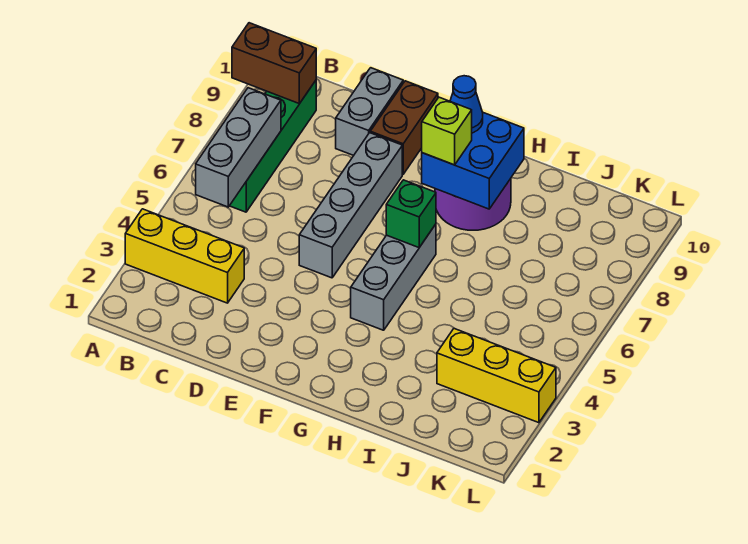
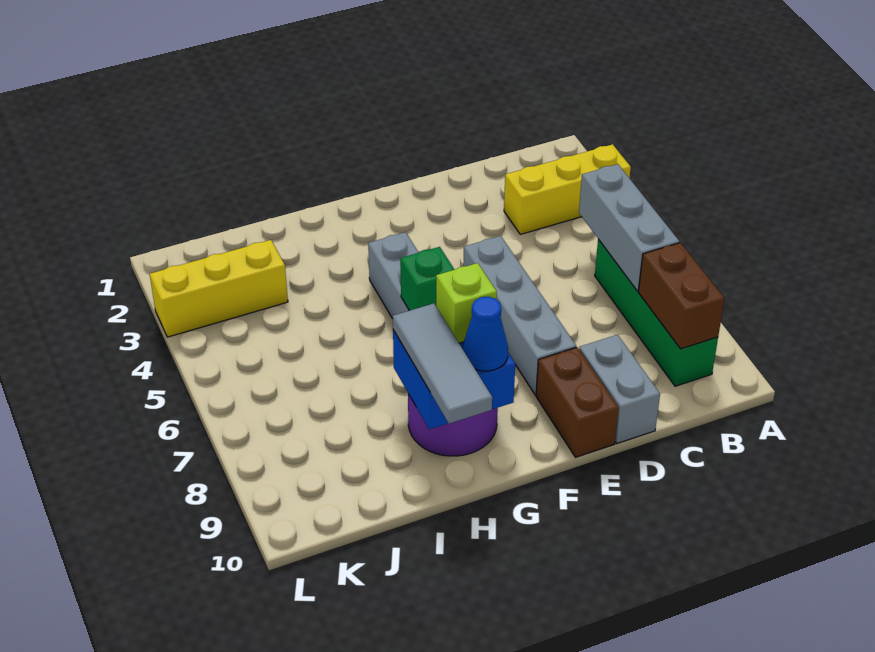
brown 1x2 brick [232,23,316,104] -> brown 1x2 brick turned to [638,243,725,349]
none -> grey 1x3 tile [393,303,492,424]

